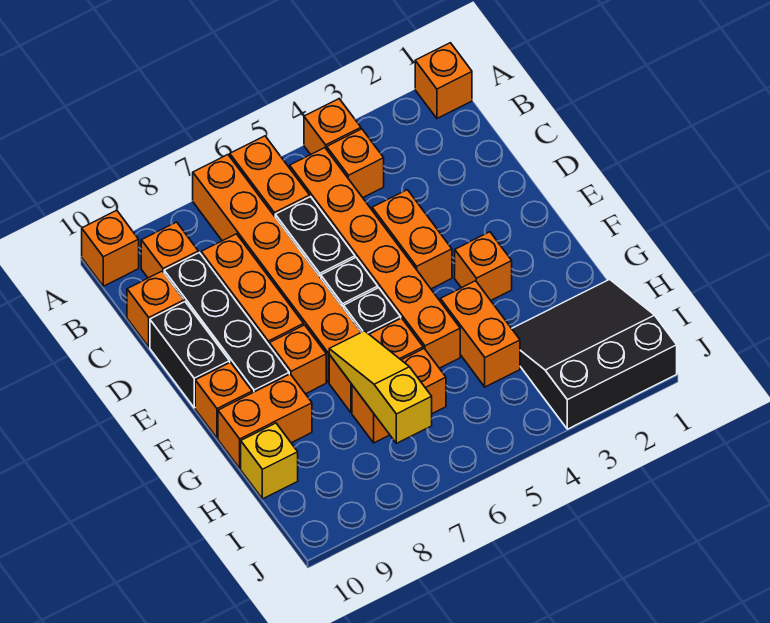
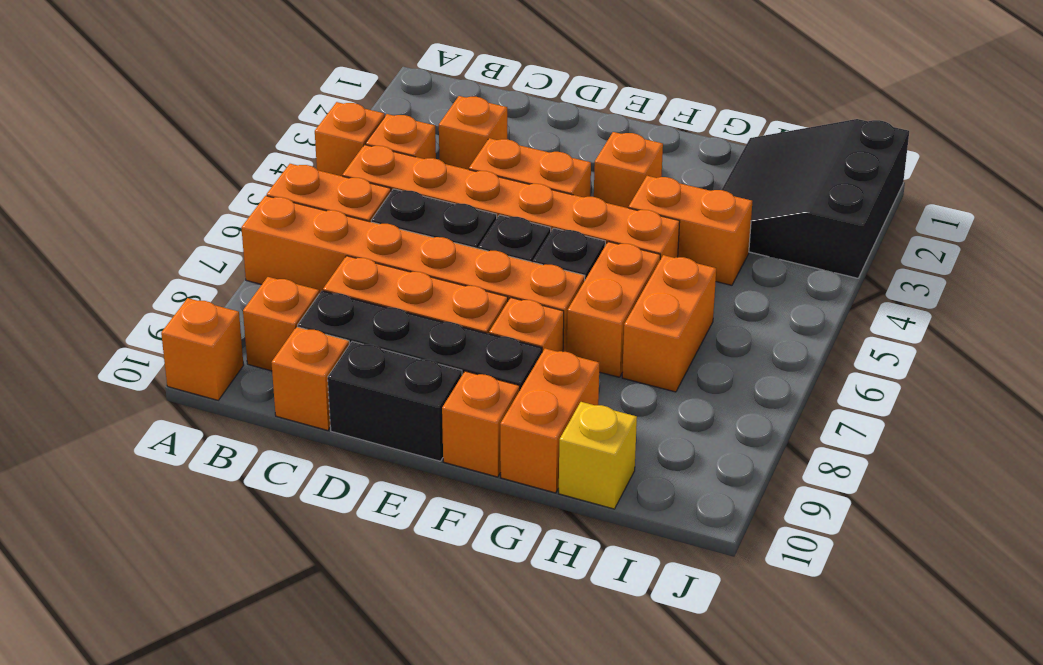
orange 1x1 brick [415,43,472,118] -> orange 1x1 brick moved to [439,96,507,170]
yellow 1x3 slope [329,331,432,443] -> none

